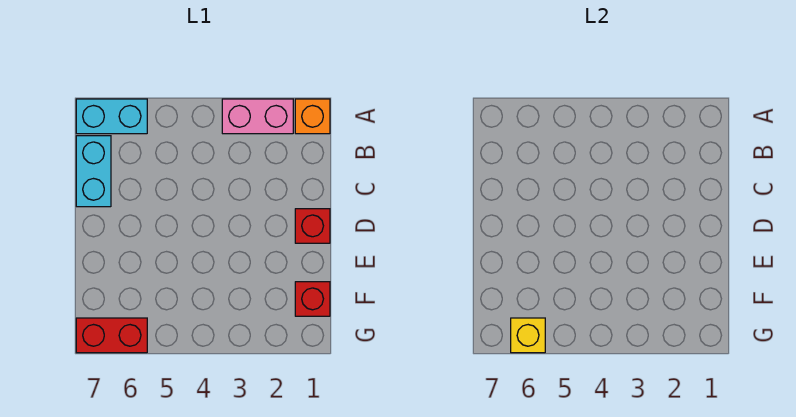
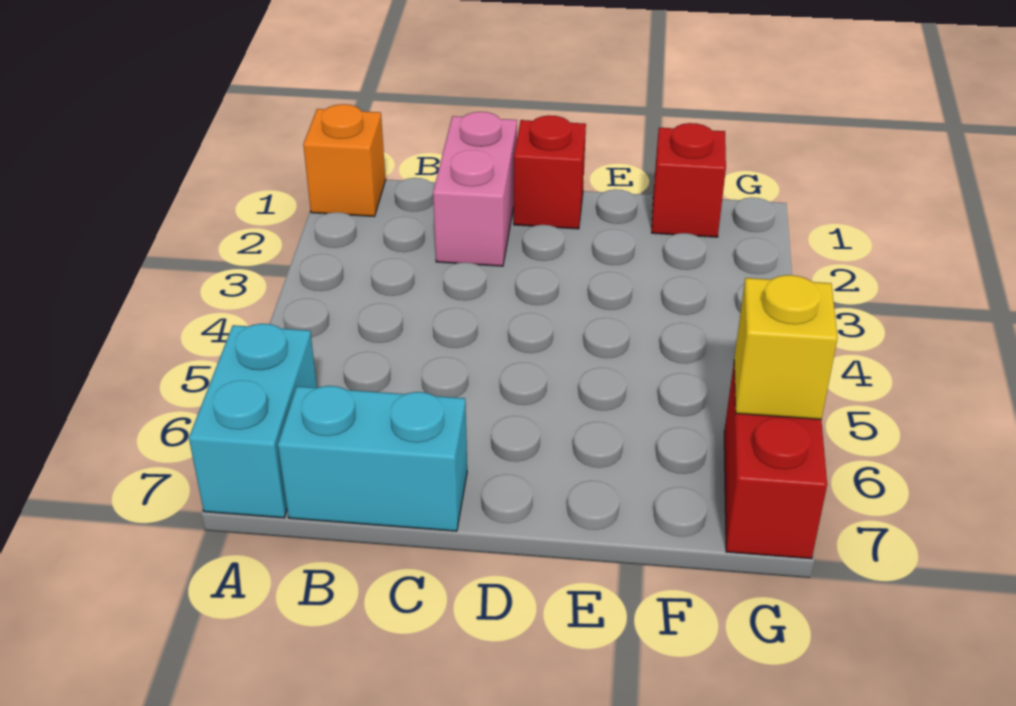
pink 1x2 brick [222,99,293,134] -> pink 1x2 brick moved to [433,112,517,266]

